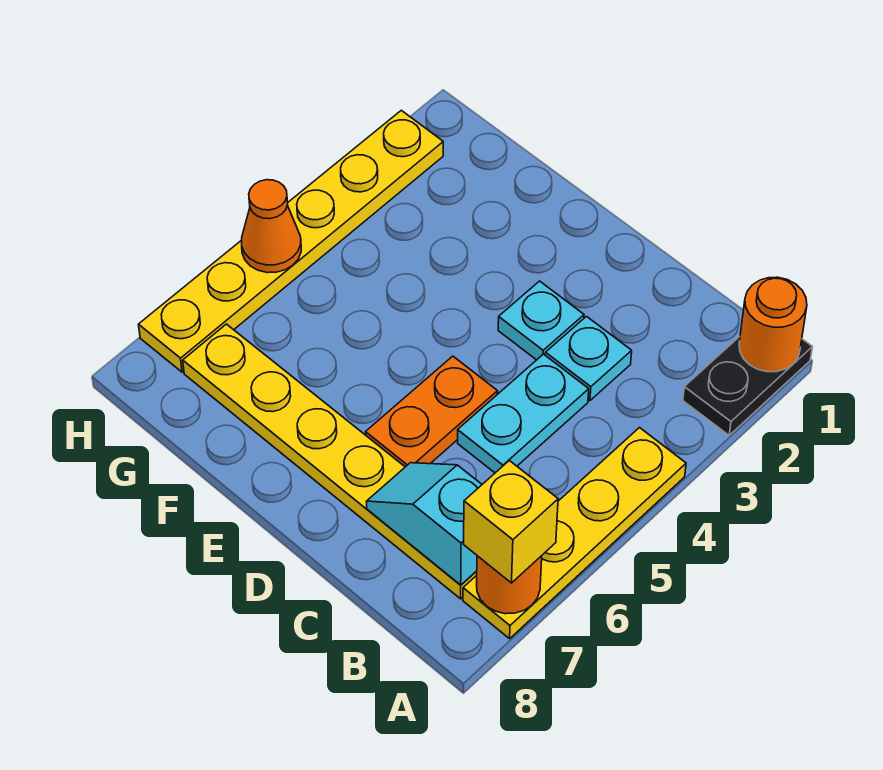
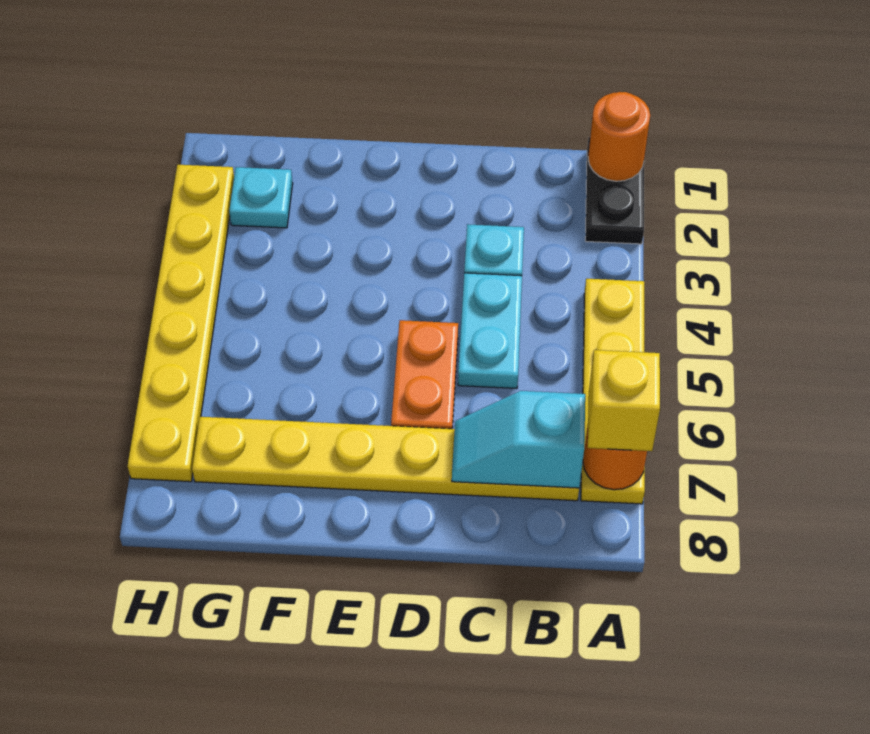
cyan 1x1 plate [498,281,584,360] -> cyan 1x1 plate moved to [229,167,293,228]
orange 1x1 cone [242,180,301,273] -> none

